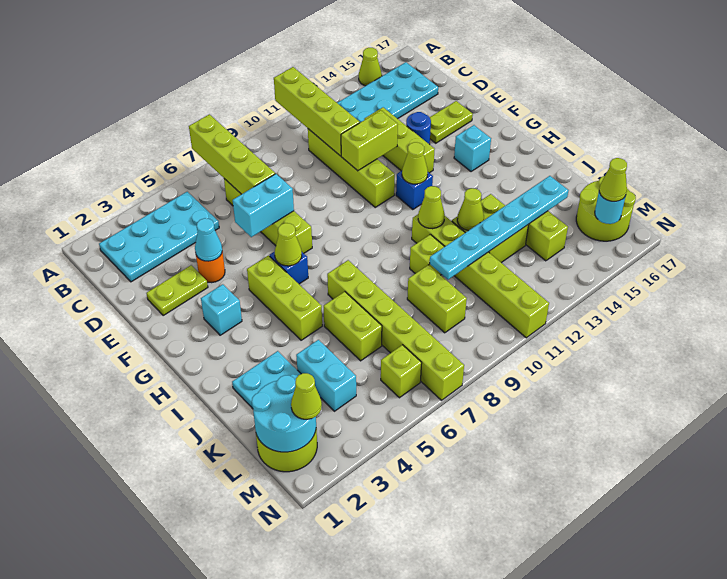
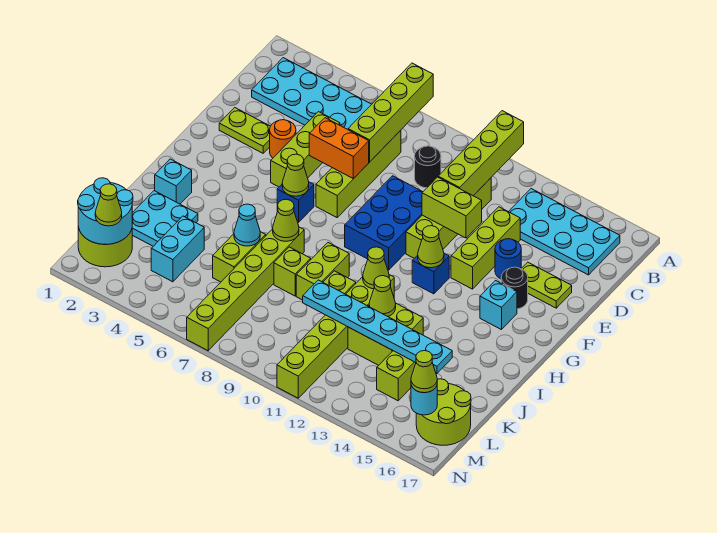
lime 1x1 cone [359,48,382,86] -> lime 1x1 cone moved to [273,199,299,241]
none -> black 1x1 round brick [415,146,441,188]
cyan 1x1 cone [195,218,222,261] -> cyan 1x1 cone moved to [234,204,260,246]
cyan 1x2 brick [233,174,294,237] -> orange 1x2 brick [309,118,369,179]
none -> blue 2x3 brick [345,176,422,270]
none -> black 1x1 round brick [501,267,528,309]
cyan 1x1 brick [201,284,242,335] -> cyan 1x1 brick moved to [155,159,192,204]
lime 1x3 brick [247,255,322,340] -> lime 1x3 brick moved to [271,112,340,187]
lime 1x2 brick [407,265,467,333] -> lime 1x2 brick moved to [296,243,349,300]
lime 1x1 brick [381,345,422,398] -> lime 1x1 brick moved to [274,247,311,296]

